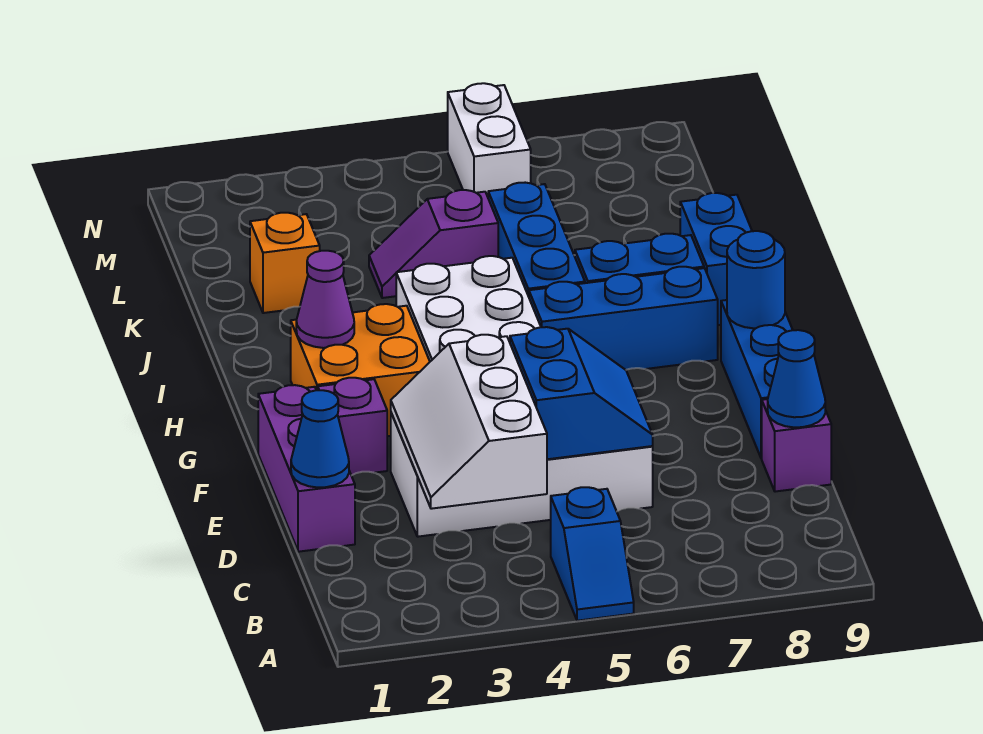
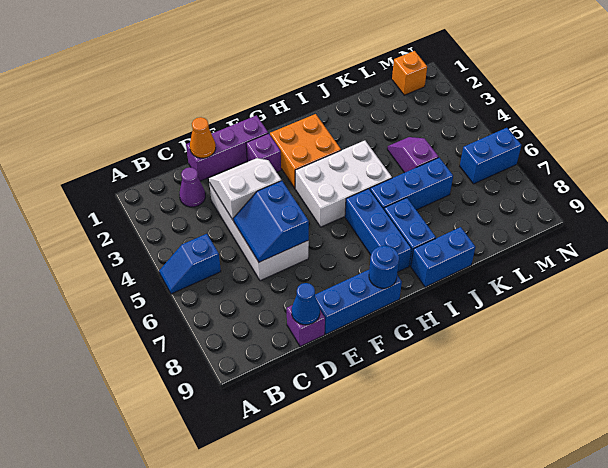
white 2x3 slope [391,335,547,509] -> white 2x2 slope [209,158,281,221]
blue 1x1 cone [291,390,349,487] -> orange 1x1 cone [190,117,216,158]
blue 2x2 slope [510,327,653,459] -> blue 2x2 slope turned to [233,181,309,262]
purple 1x1 cone [296,251,354,348] -> purple 1x1 cone moved to [179,167,205,207]
orange 1x1 brick [250,213,320,313] -> orange 1x1 brick moved to [392,51,427,95]
white 1x2 brick [448,83,531,197] -> blue 1x2 brick [460,128,521,184]

